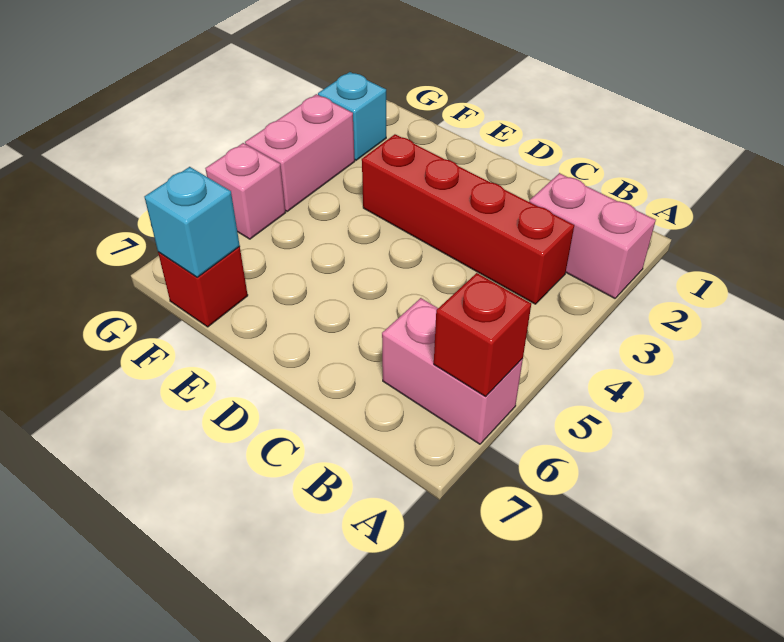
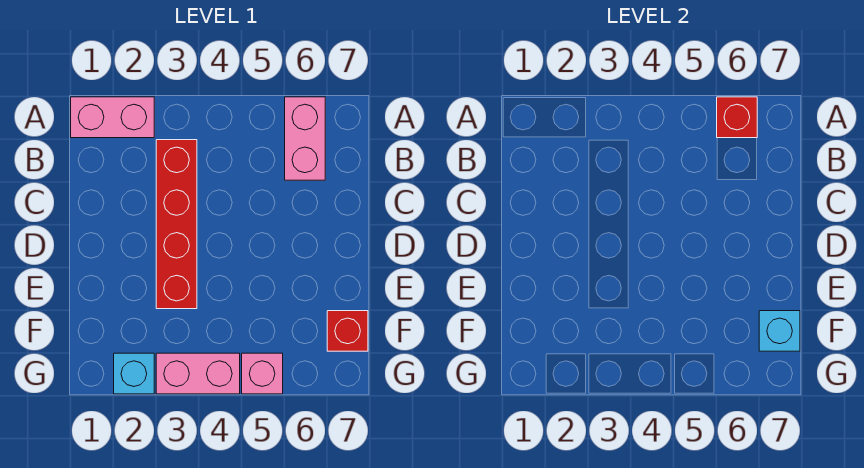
pink 1x2 brick [529,173,656,298] -> pink 1x2 brick turned to [71,97,154,138]

